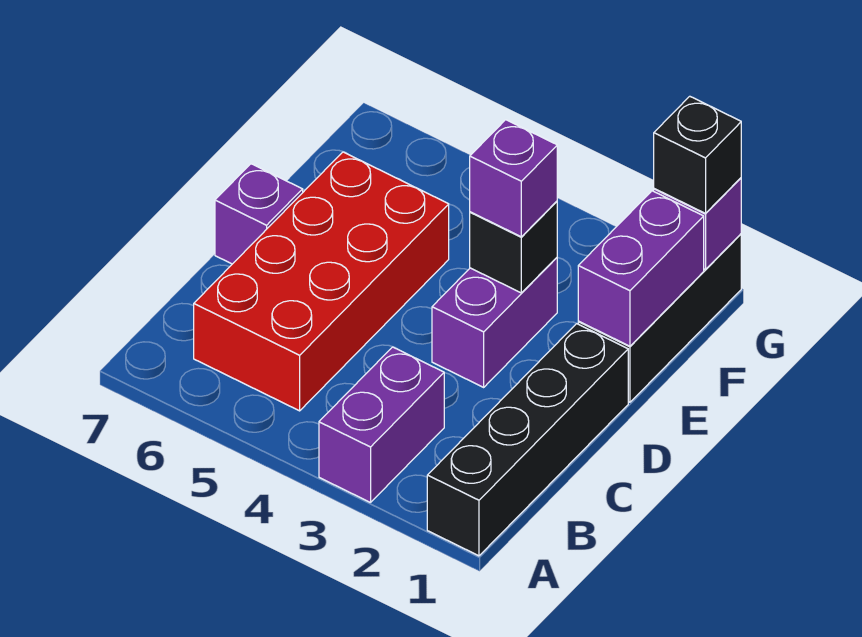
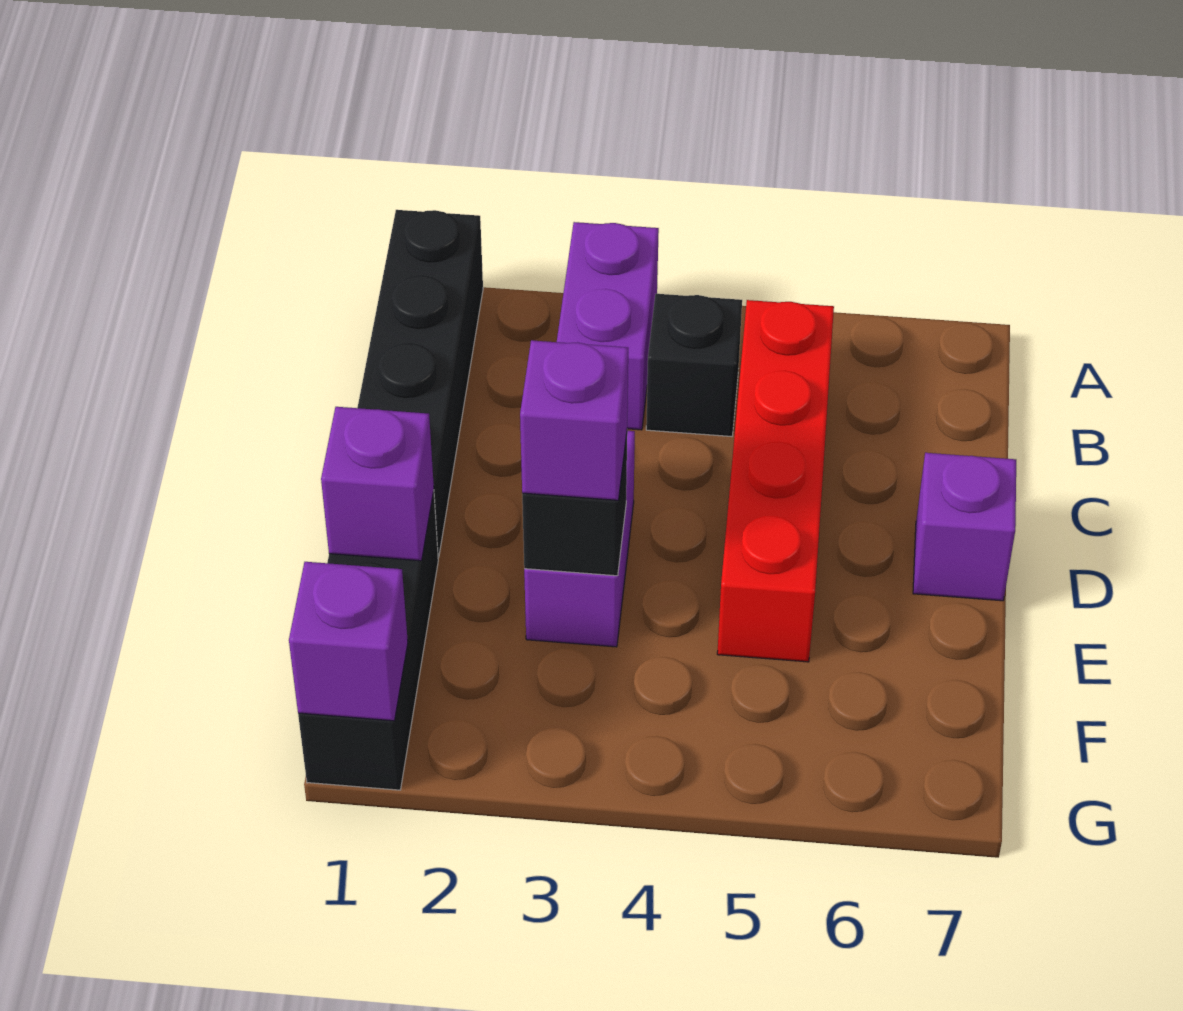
red 2x4 brick [194,152,449,411] -> red 1x4 brick [717,300,834,662]
purple 1x2 brick [578,191,704,346] -> purple 1x1 brick [321,407,434,561]
black 1x1 brick [654,96,741,213] -> black 1x1 brick moved to [646,294,742,436]

